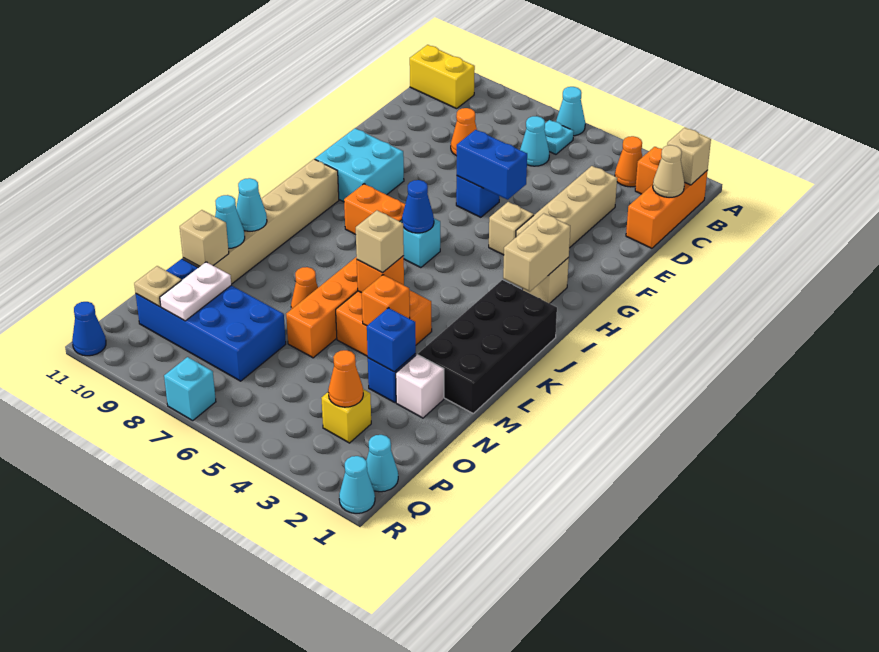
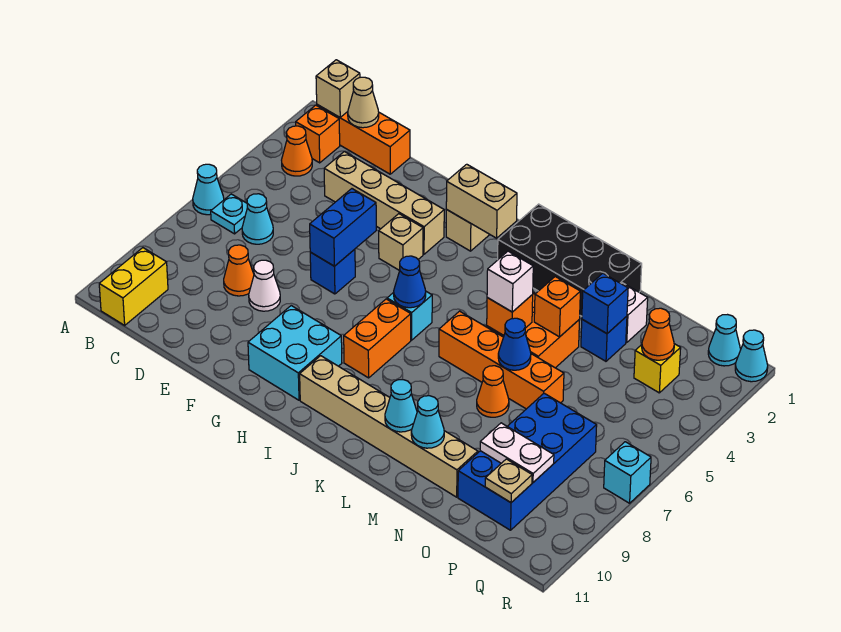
none -> white 1x1 cone [249,260,280,311]
tan 1x1 brick [356,210,404,273] -> white 1x1 brick [487,251,533,312]
tan 1x1 brick [180,210,229,267] -> none
blue 1x1 cone [72,302,106,356] -> blue 1x1 cone moved to [498,318,531,370]

